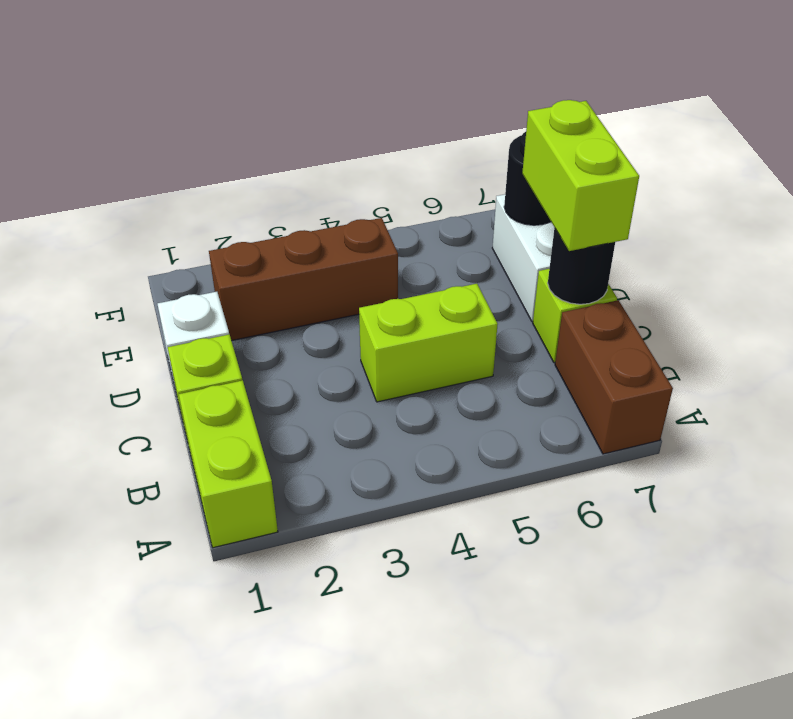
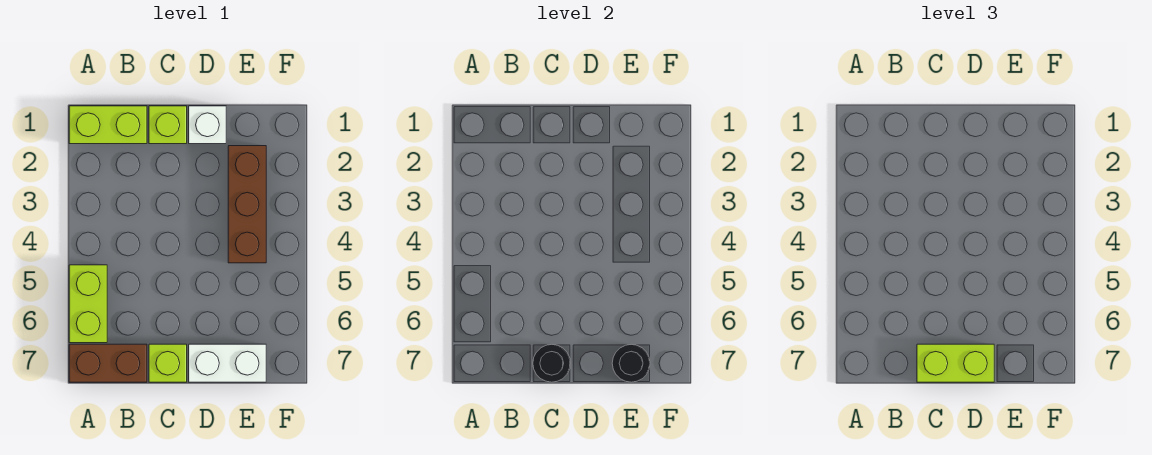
lime 1x2 brick [359,284,498,402] -> lime 1x2 brick moved to [69,265,107,343]

